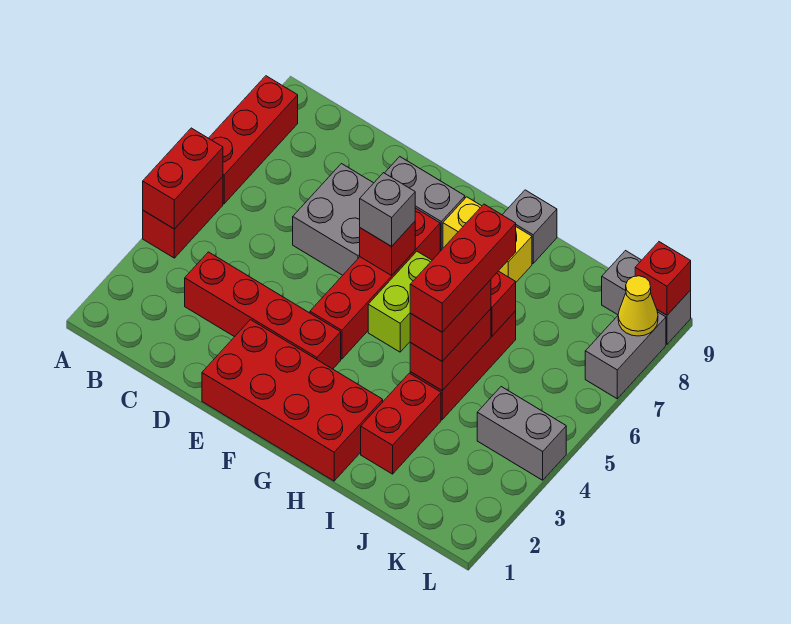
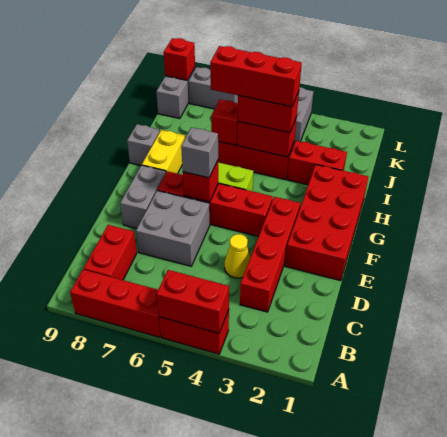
none -> red 1x2 brick [84,225,137,280]
yellow 1x1 cone [618,276,658,336] -> yellow 1x1 cone moved to [224,234,250,278]

